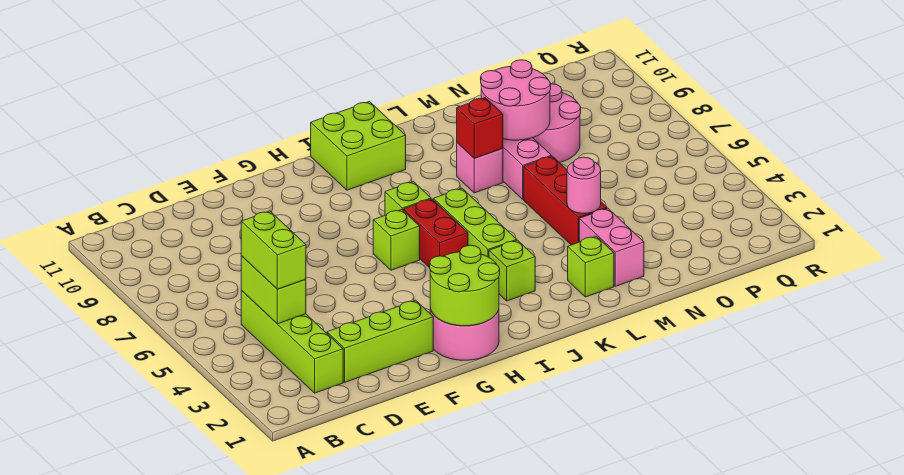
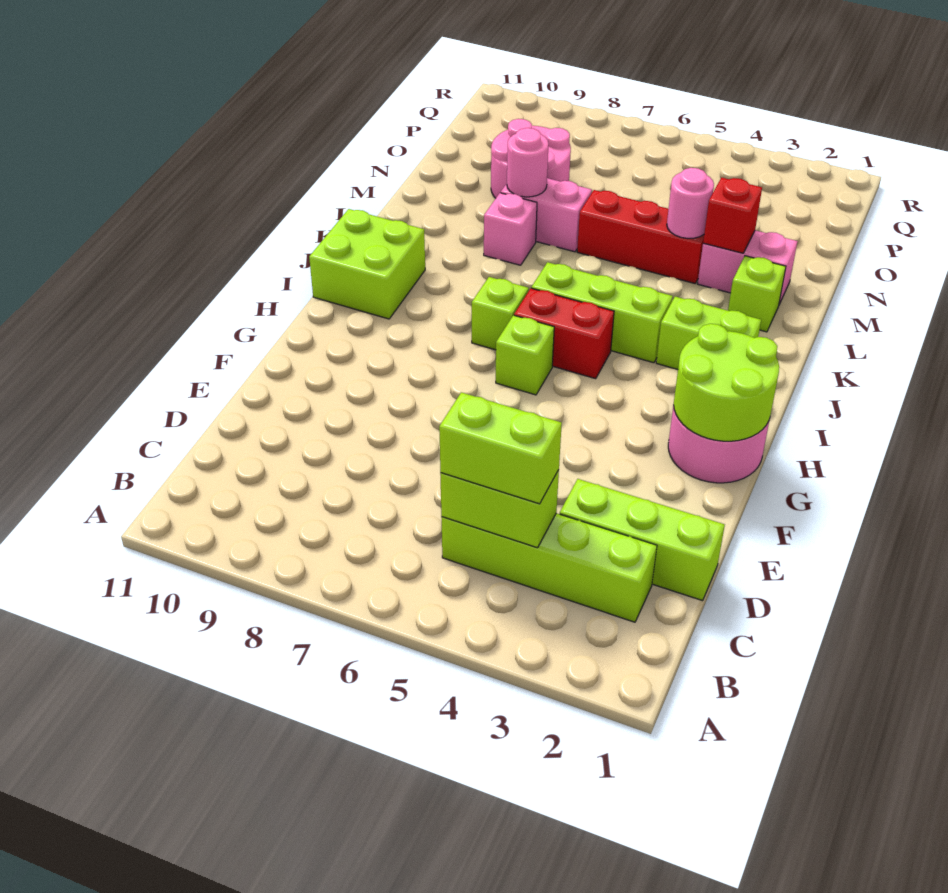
lime 1x3 brick [327,300,433,382] -> lime 1x3 brick turned to [560,479,725,601]
lime 1x1 brick [489,240,535,301] -> lime 1x2 brick [656,297,761,369]
red 1x1 brick [457,98,503,158] -> red 1x1 brick moved to [703,178,762,253]
pink 2x2 round brick [481,60,551,140] -> pink 1x1 round brick [507,128,549,197]

